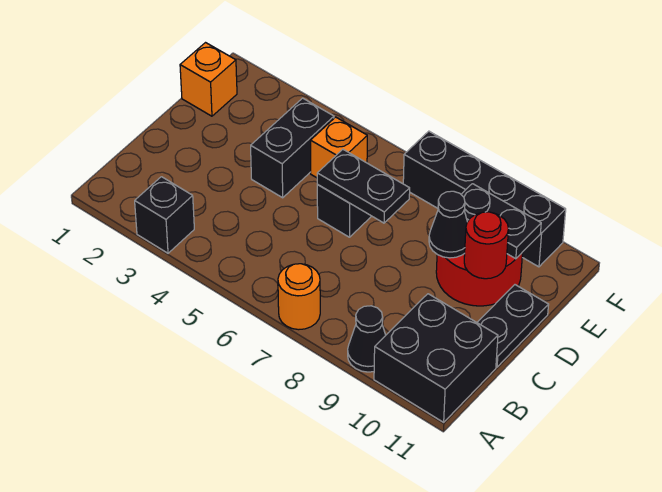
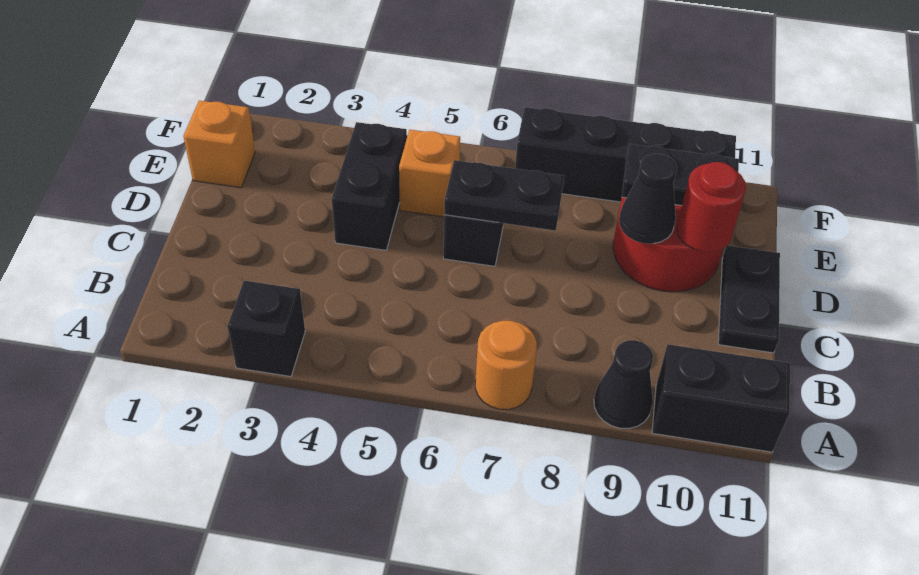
black 2x2 brick [374,294,498,422] -> black 1x2 brick [652,344,790,452]

